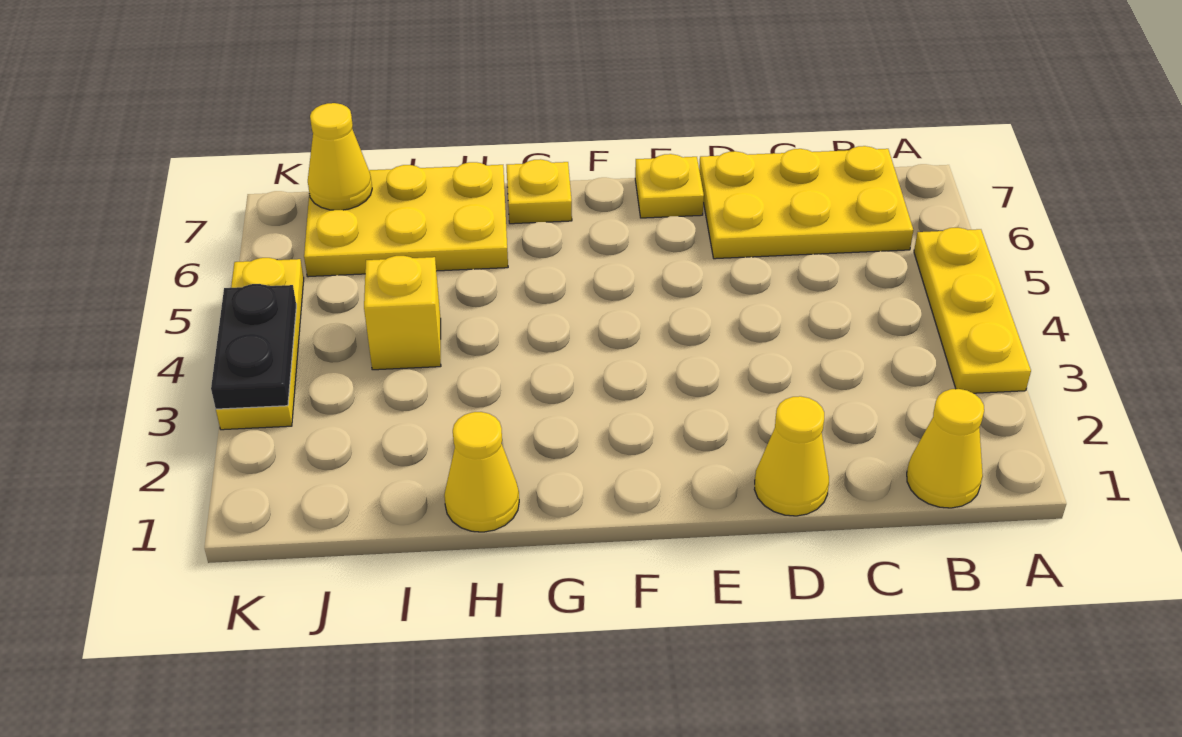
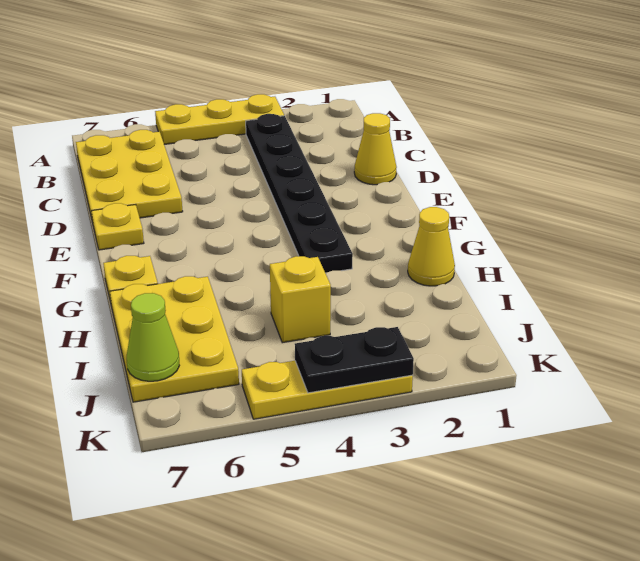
yellow 1x1 cone [907,389,984,508] -> none
none -> black 1x6 plate [246,114,353,273]
yellow 1x1 cone [308,103,372,210] -> lime 1x1 cone [127,293,179,381]

